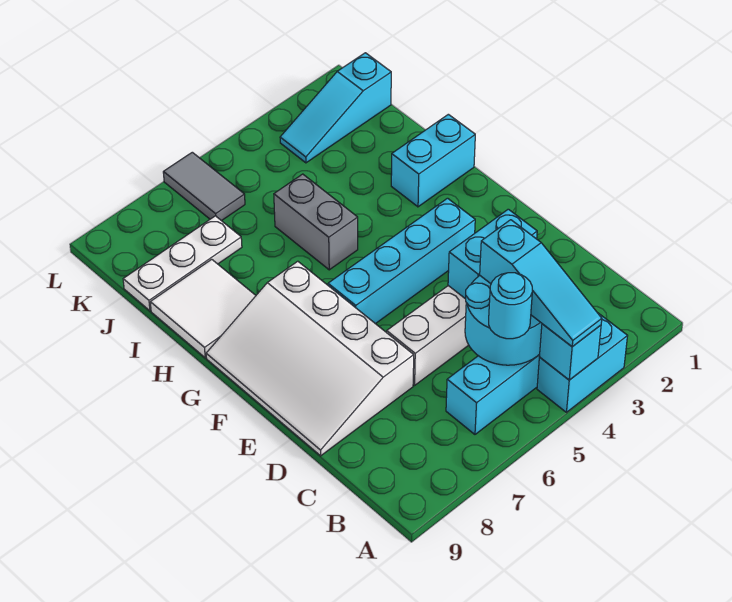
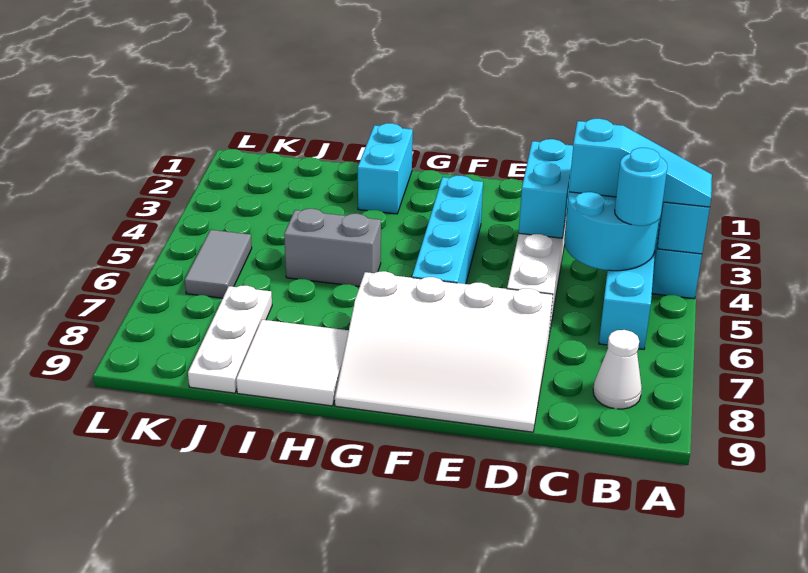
none -> white 1x1 cone [593,330,642,409]
cyan 1x3 slope [280,53,391,163] -> none
grey 1x2 tile [163,152,245,221] -> grey 1x2 tile turned to [185,230,252,298]

